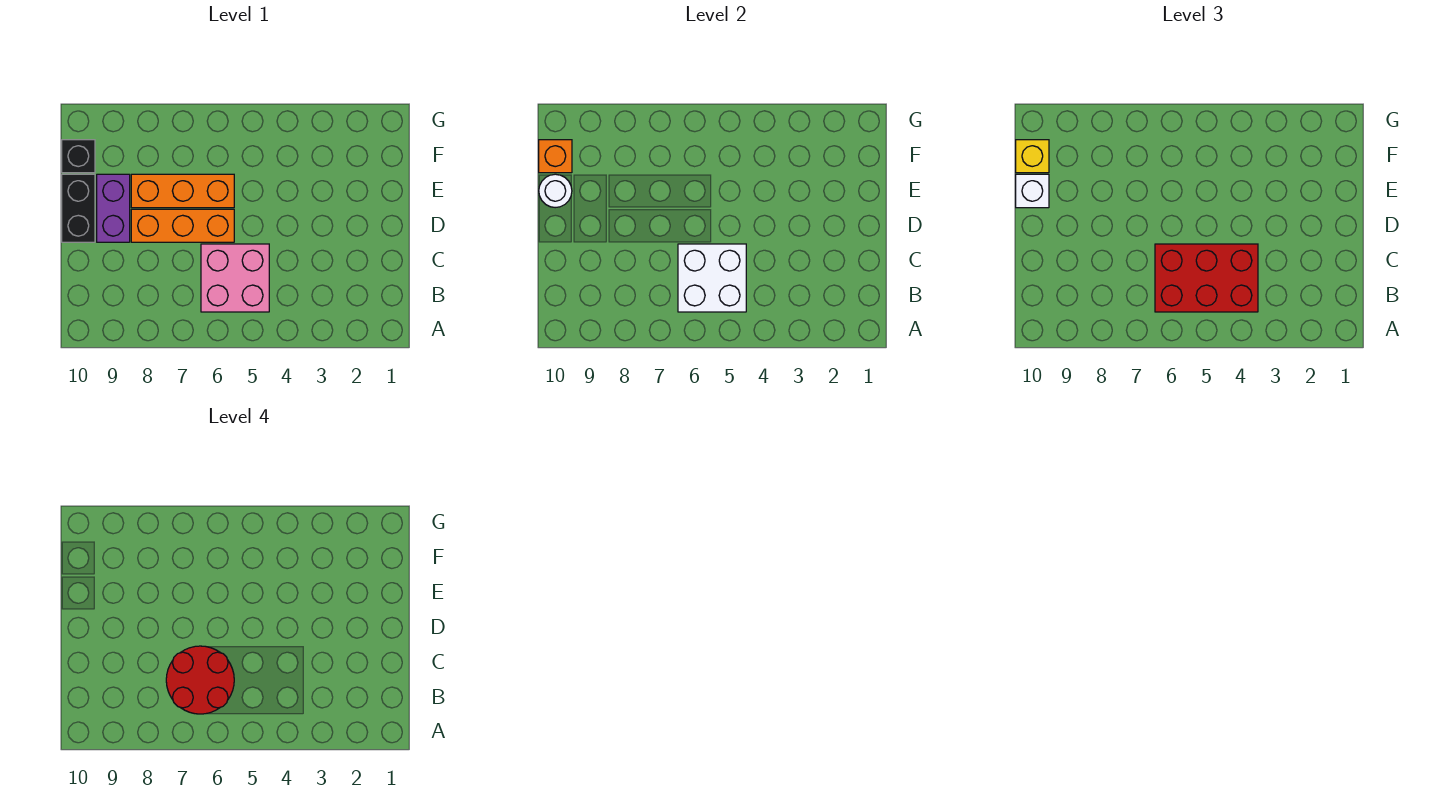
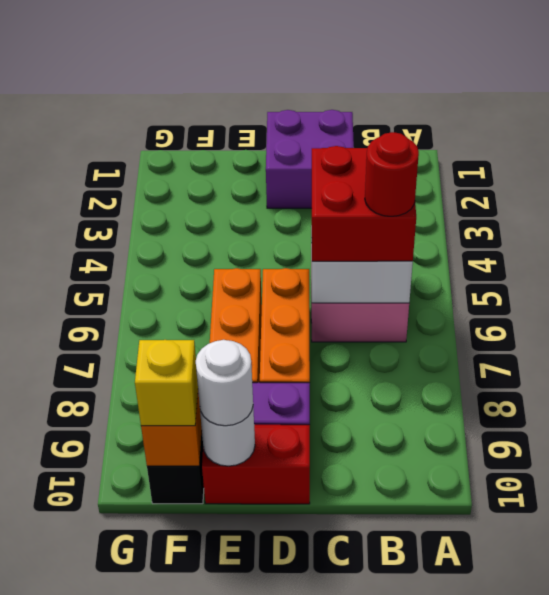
red 2x3 brick [1155,244,1258,312] -> red 2x2 brick [312,146,416,261]
red 2x2 round brick [166,646,234,714] -> red 1x1 round brick [365,132,419,216]
none -> purple 2x2 brick [266,110,354,208]
black 1x2 brick [62,174,95,242] -> red 1x2 brick [202,425,310,504]
white 1x1 brick [1016,174,1049,208] -> white 1x1 round brick [196,340,253,426]

